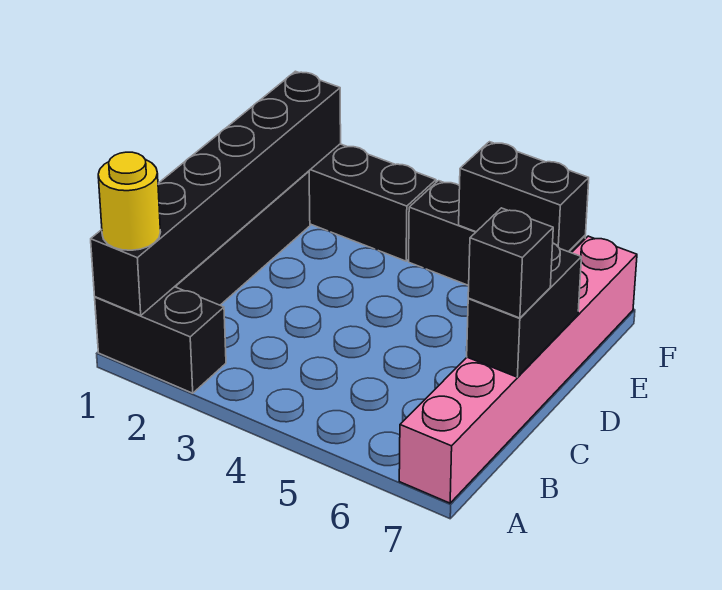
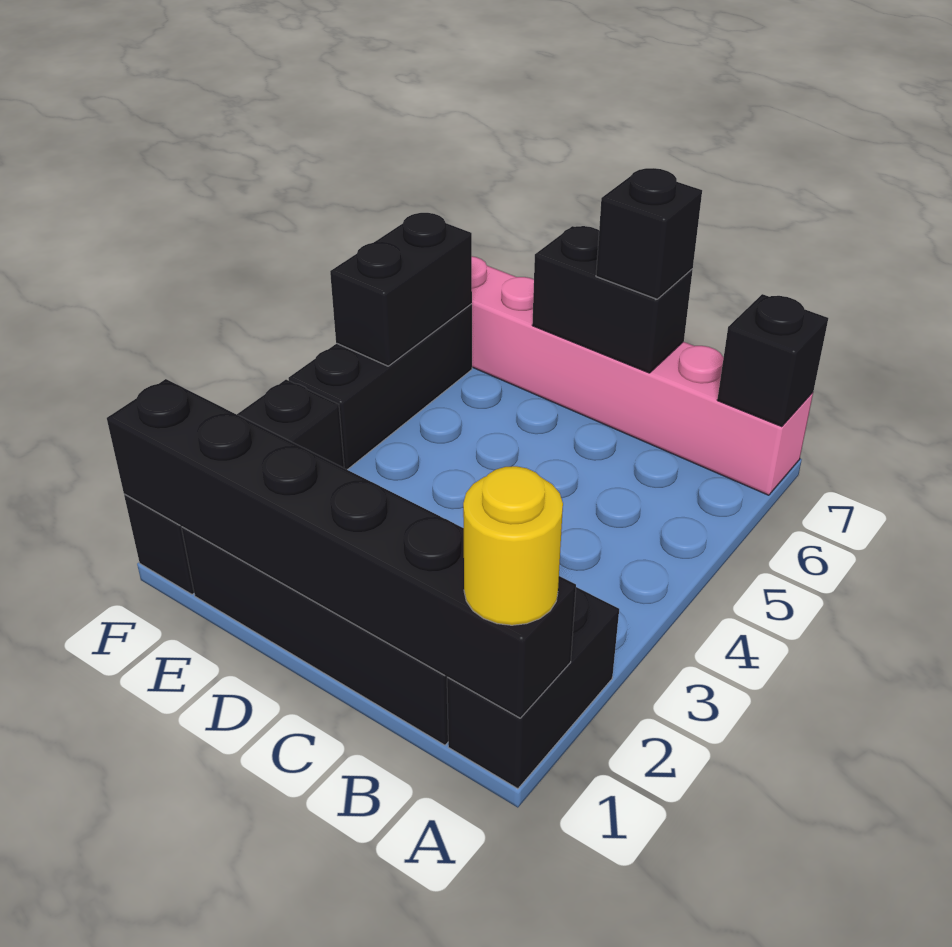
none -> black 1x1 brick [717,294,828,427]

